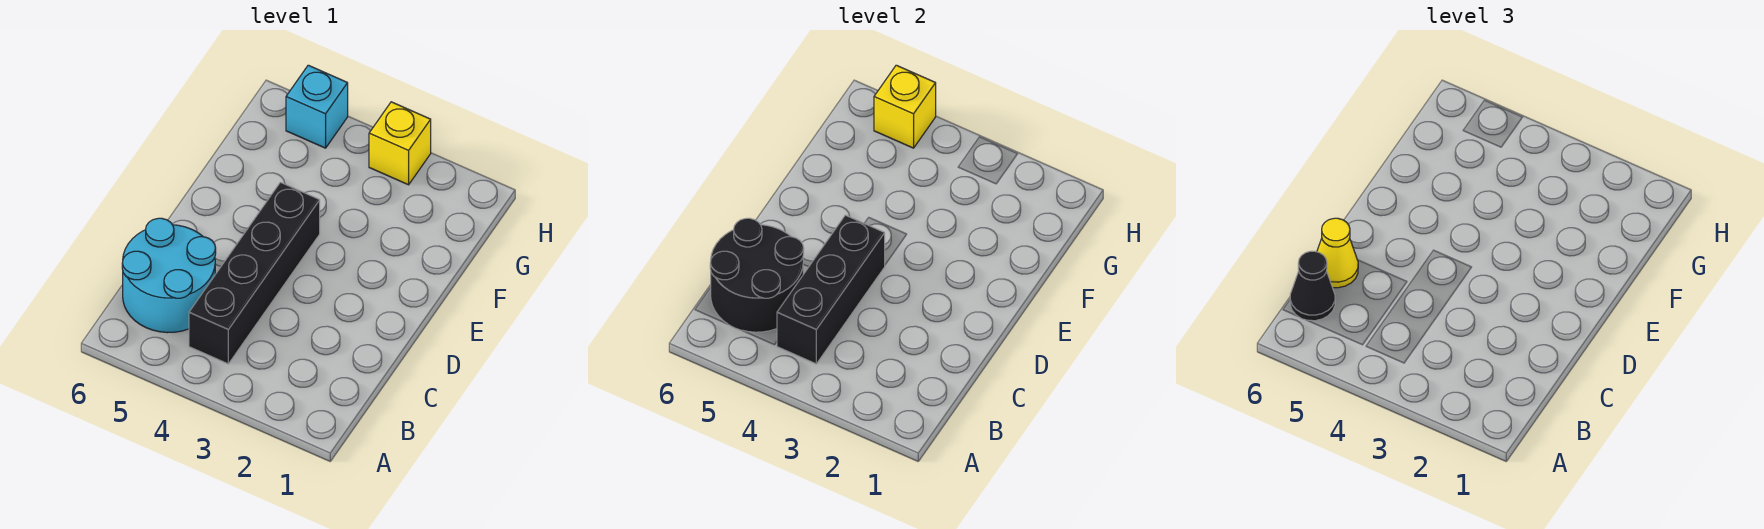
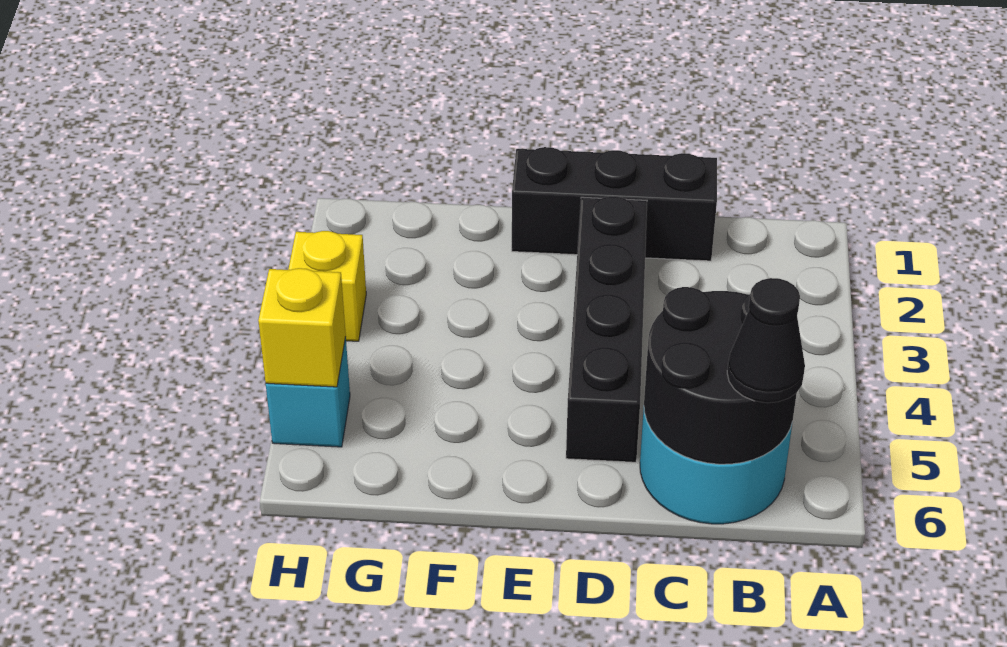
black 1x4 brick [189,182,320,364] -> black 1x4 brick turned to [566,196,647,462]
black 1x3 brick [777,215,885,364] -> black 1x3 brick moved to [512,147,717,261]
yellow 1x1 cone [1317,218,1358,288] -> none

